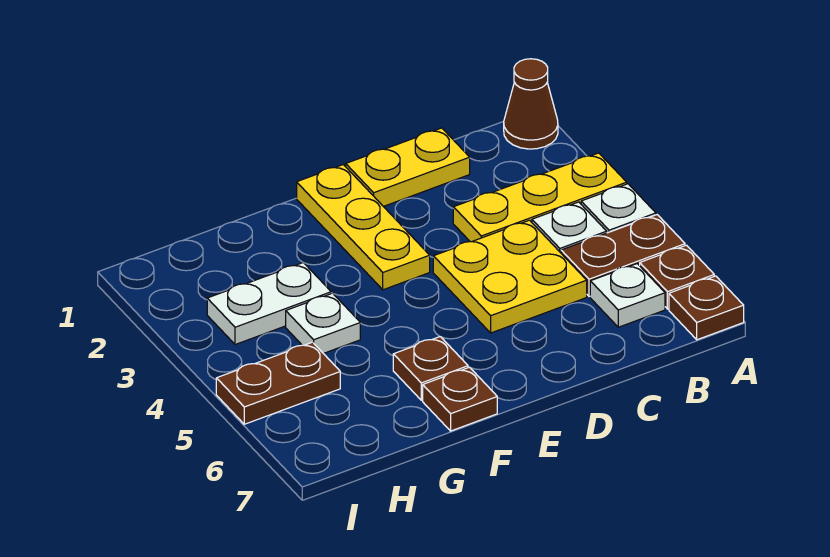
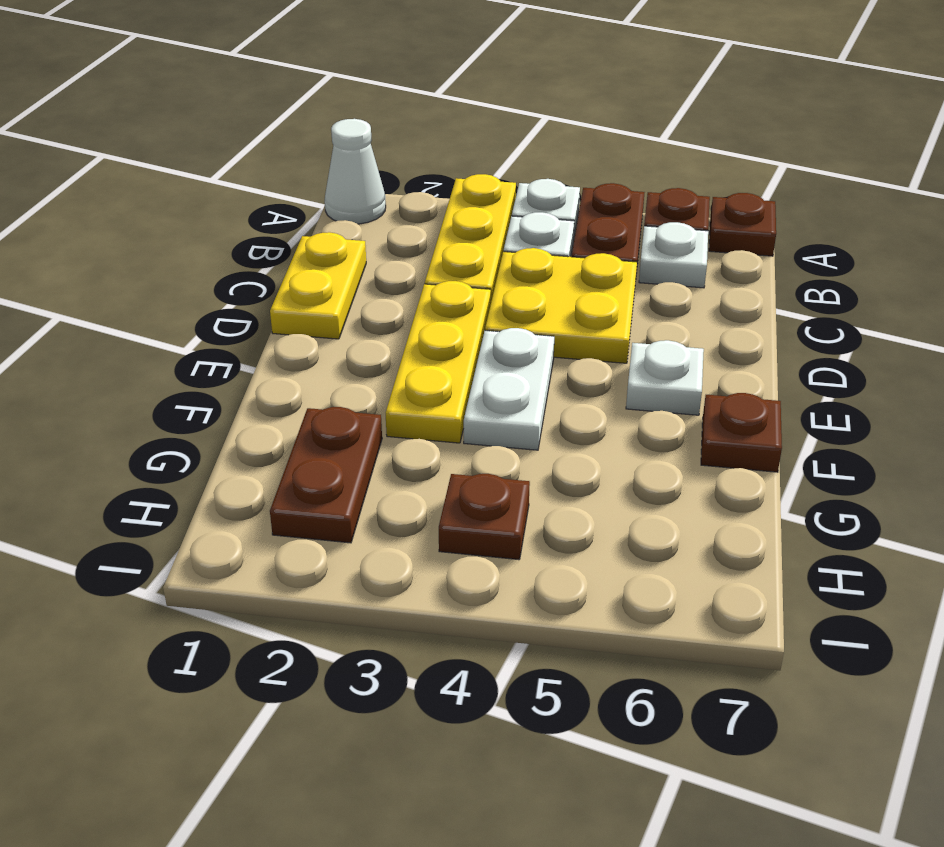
brown 1x1 cone [504,59,558,149] -> white 1x1 cone [325,119,386,224]
yellow 1x3 plate [297,165,430,290] -> yellow 1x3 plate turned to [386,281,491,443]
brown 1x1 plate [393,337,468,400] -> brown 1x1 plate moved to [439,474,530,560]
white 1x2 plate [207,263,331,345] -> white 1x2 plate moved to [464,328,554,450]
white 1x1 plate [286,293,360,354] -> white 1x1 plate moved to [626,340,704,415]
brown 1x2 plate [216,342,340,424] -> brown 1x2 plate moved to [270,407,382,543]

